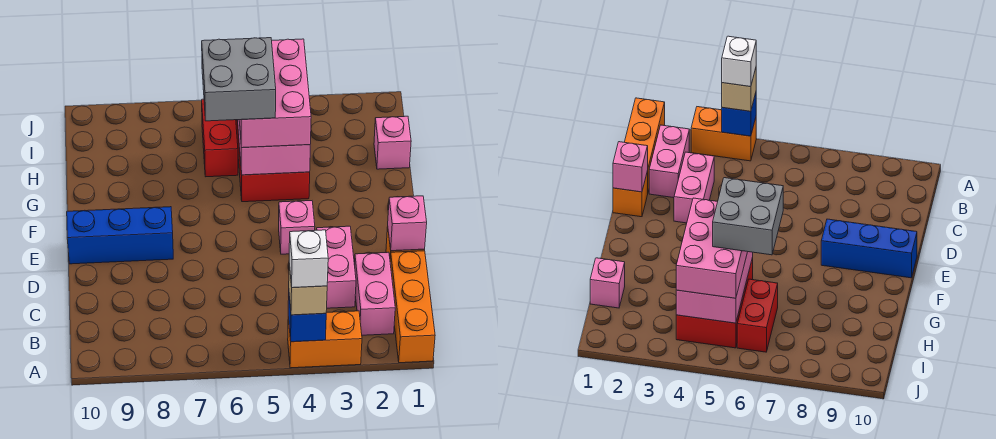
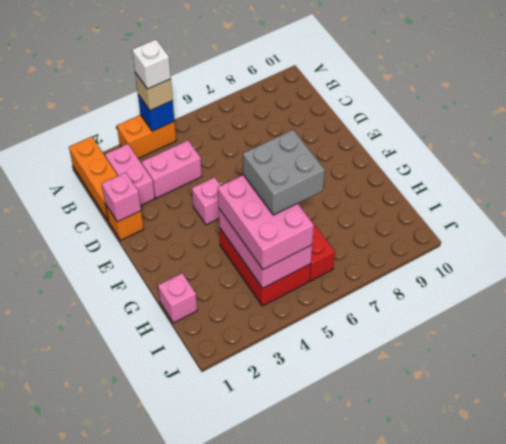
pink 1x2 brick [317,226,356,308] -> pink 1x2 brick turned to [142,140,202,198]
blue 1x3 brick [67,207,173,264] -> none

